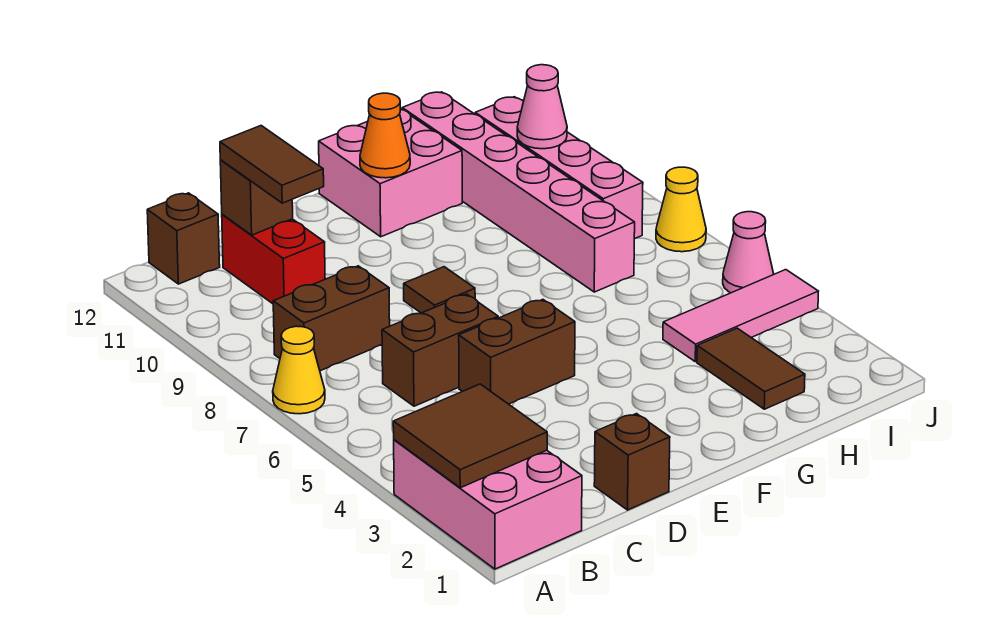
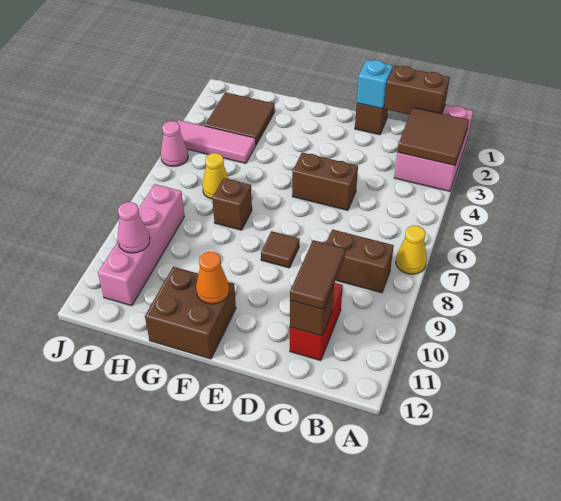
brown 1x1 brick [147,193,220,284] -> brown 1x1 brick moved to [212,178,252,230]
brown 1x2 brick [382,294,498,406] -> brown 1x2 brick moved to [384,66,450,115]
none -> cyan 1x1 brick [357,60,393,109]
pink 2x2 brick [319,109,462,237] -> brown 2x2 brick [145,267,236,359]
brown 1x2 tile [697,328,805,409] -> brown 2x2 tile [205,92,275,145]
pink 1x6 brick [402,92,635,292] -> none
yellow 1x1 cone [656,167,706,252] -> yellow 1x1 cone moved to [202,153,229,199]

